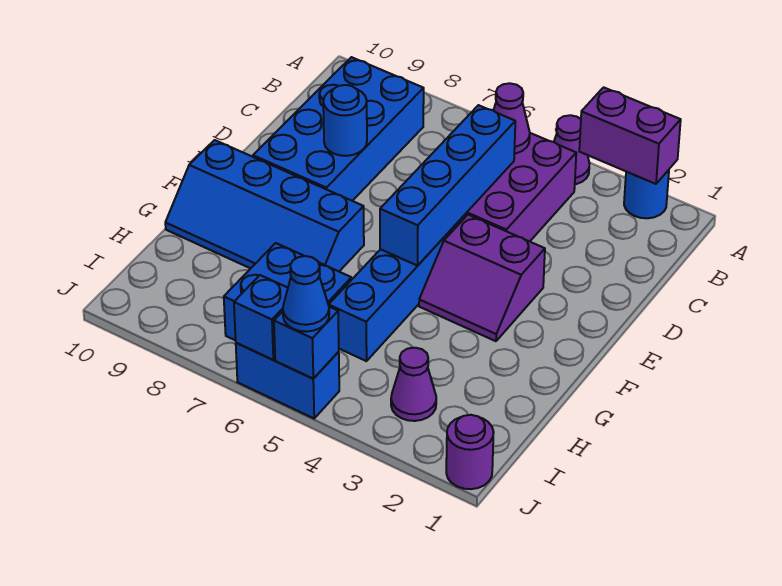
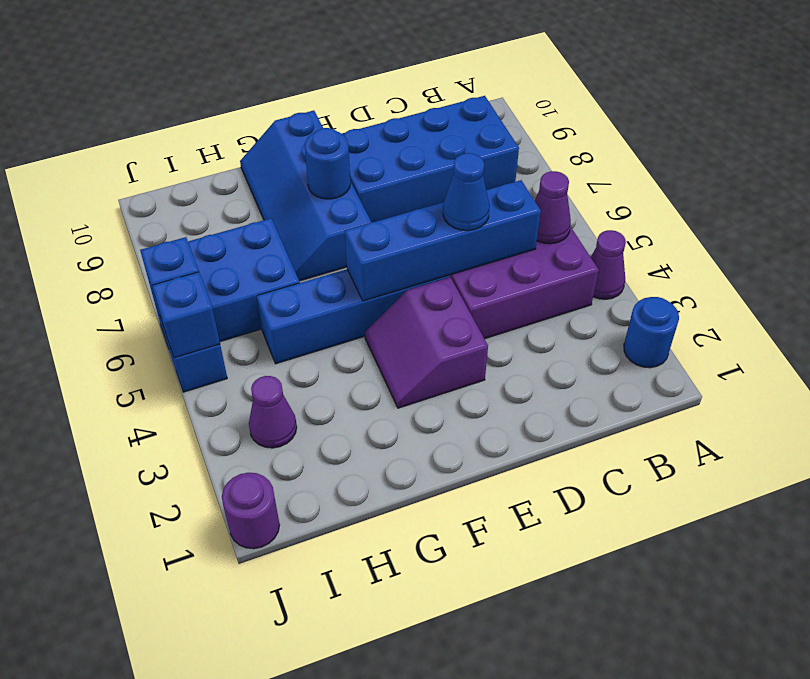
purple 1x2 brick [579,87,681,184] -> none
blue 1x1 round brick [323,85,367,156] -> blue 1x1 round brick moved to [305,128,350,199]
blue 1x1 cone [283,256,329,332] -> blue 1x1 cone moved to [443,153,490,230]

